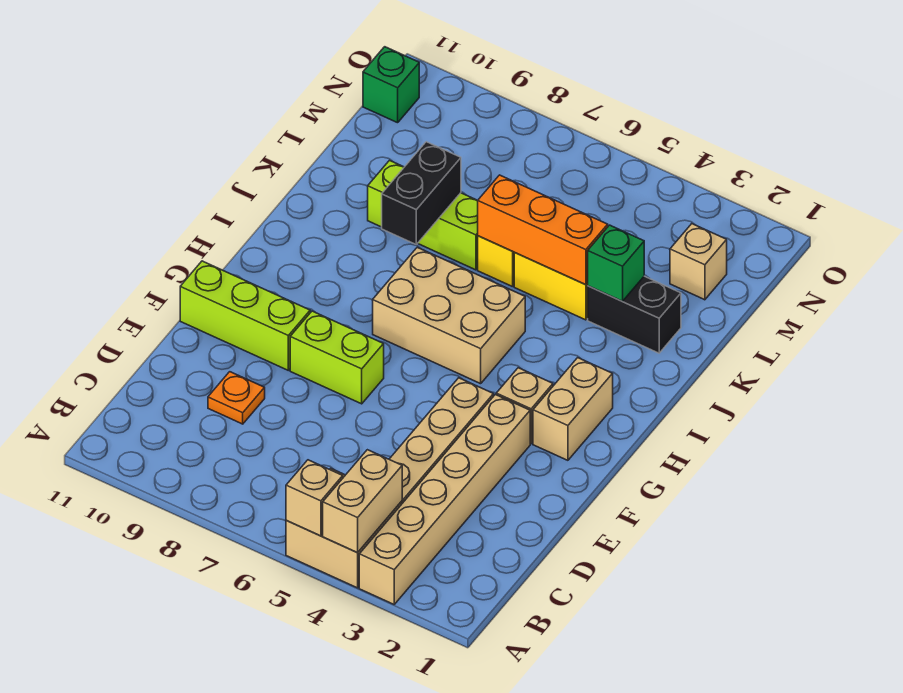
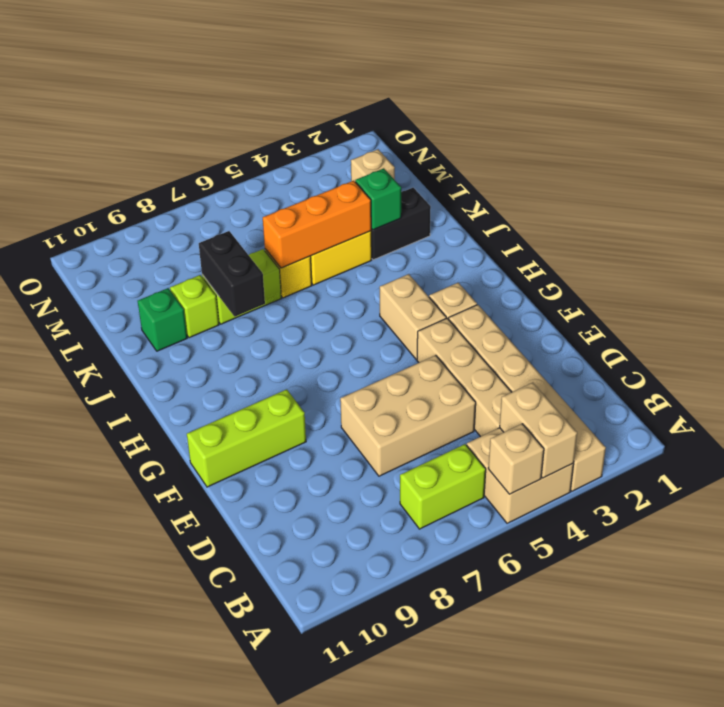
orange 1x1 plate [208,372,265,424] -> none
lime 1x2 brick [290,311,384,404] -> lime 1x2 brick moved to [400,444,486,529]
tan 1x2 brick [533,358,613,460] -> tan 1x2 brick moved to [380,274,446,359]
tan 2x3 brick [373,247,525,384] -> tan 2x3 brick moved to [340,355,476,476]
green 1x1 brick [363,47,419,123] -> green 1x1 brick moved to [138,288,187,351]

